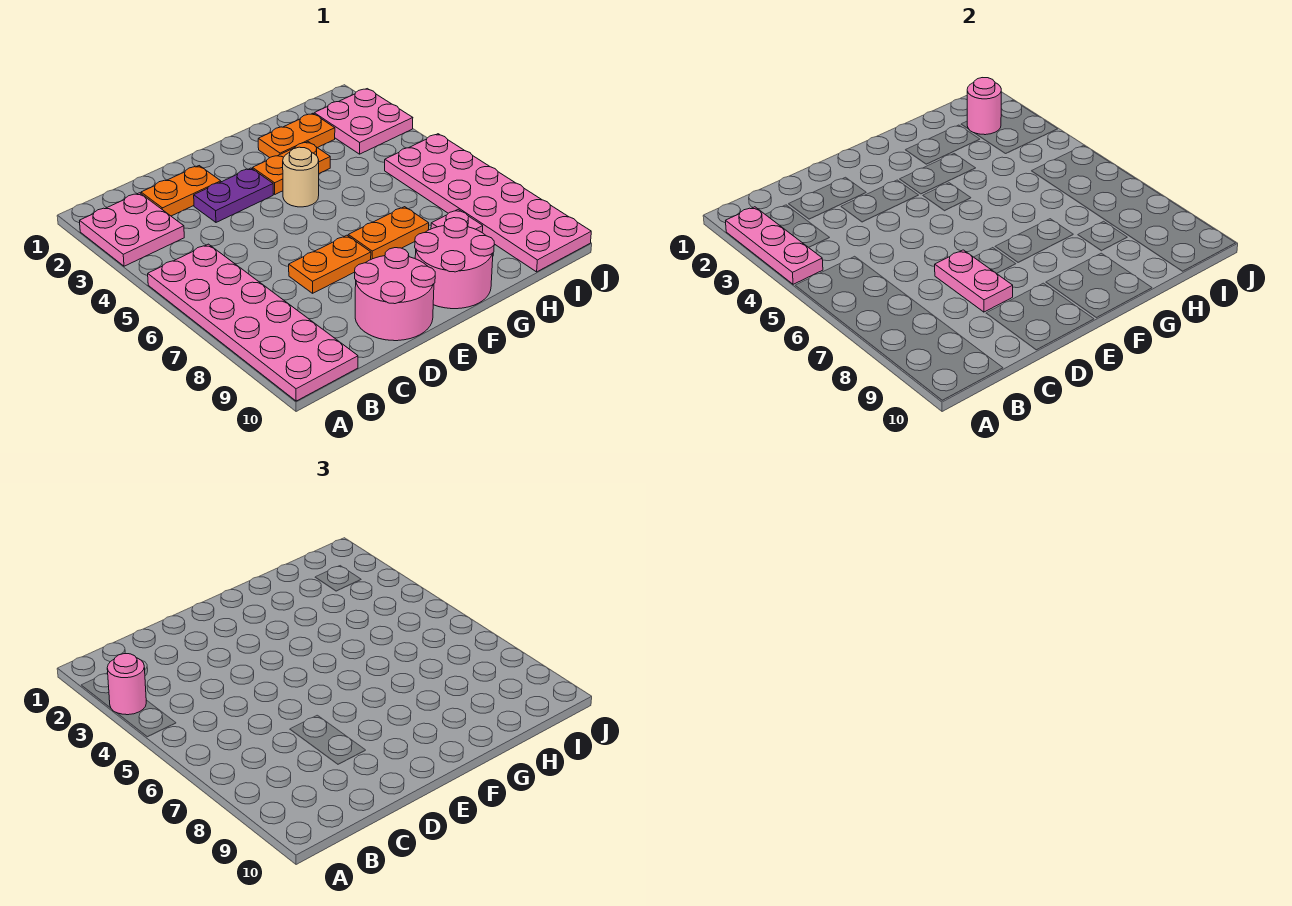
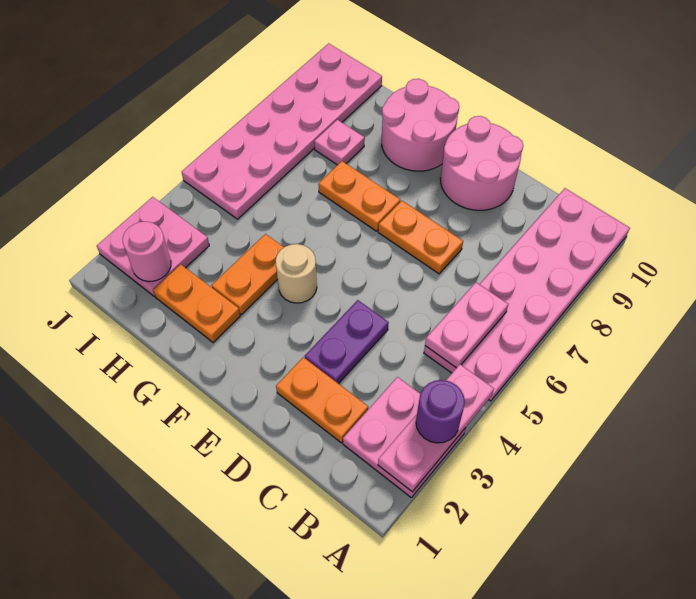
pink 1x1 round brick [107,654,146,715] -> purple 1x1 round brick [416,380,465,443]
purple 1x2 plate [194,168,273,222] -> purple 1x2 plate turned to [305,300,389,384]
pink 1x2 plate [935,250,1013,312] -> pink 1x2 plate moved to [425,282,508,368]
orange 1x2 plate [253,142,330,194] -> orange 1x2 plate turned to [212,234,284,314]

